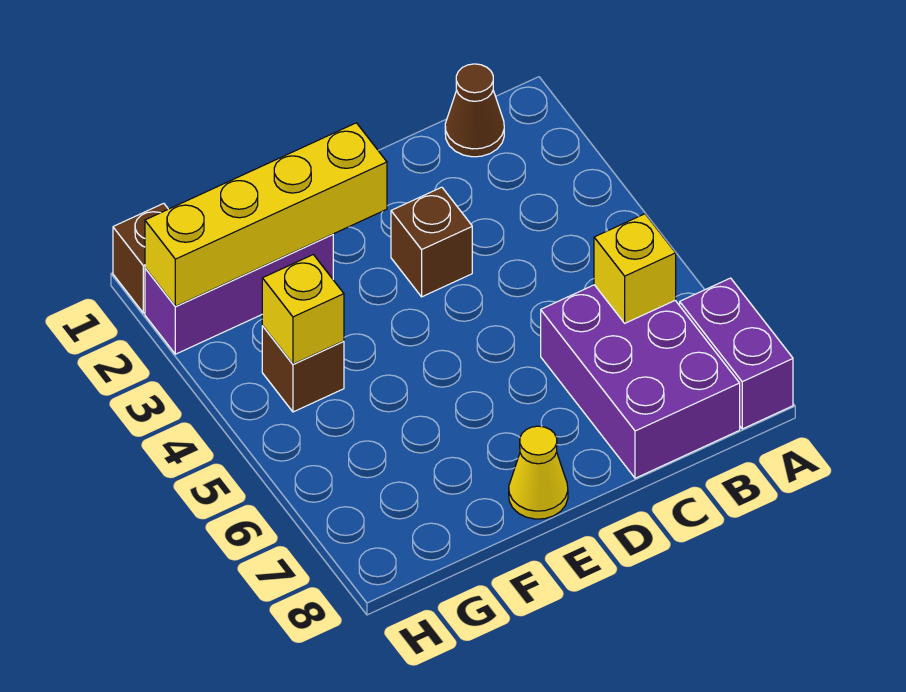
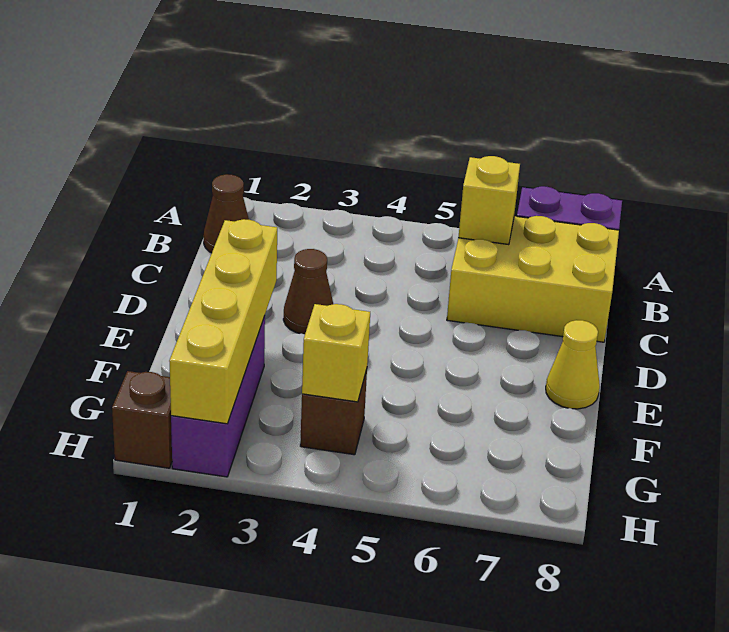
purple 2x3 brick [541,285,740,478] -> yellow 2x3 brick [447,216,619,342]
brown 1x1 brick [391,187,472,297] -> brown 1x1 cone [283,249,333,334]

